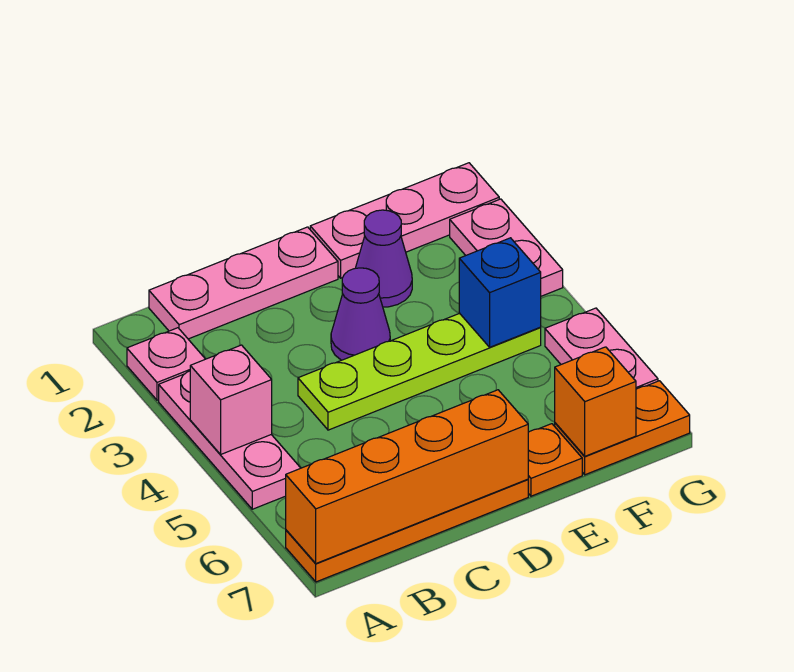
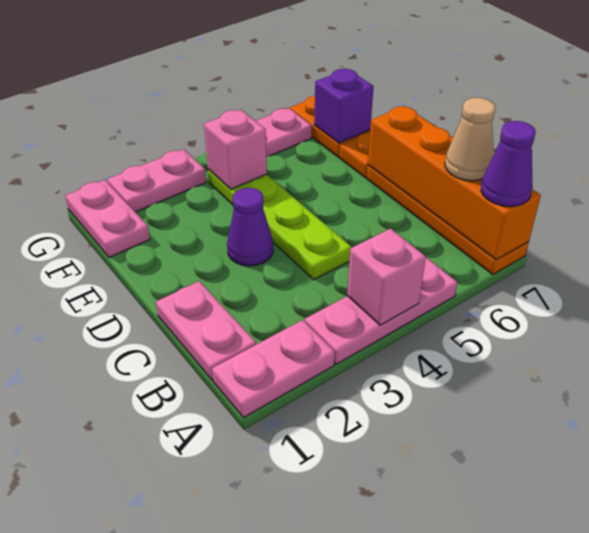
pink 1x1 plate [127,328,205,400] -> pink 1x2 plate [212,320,335,418]
pink 1x3 plate [149,227,338,339] -> pink 1x2 plate [156,281,256,380]
none -> tan 1x1 cone [445,98,495,181]
pink 1x3 plate [310,163,499,278] -> pink 1x2 plate [65,180,150,257]
purple 1x1 cone [356,210,412,307] -> purple 1x1 cone moved to [481,121,536,206]
blue 1x1 brick [459,238,541,347] -> pink 1x1 brick [204,110,267,189]
orange 1x1 brick [555,347,636,456] -> purple 1x1 brick [314,69,374,143]

